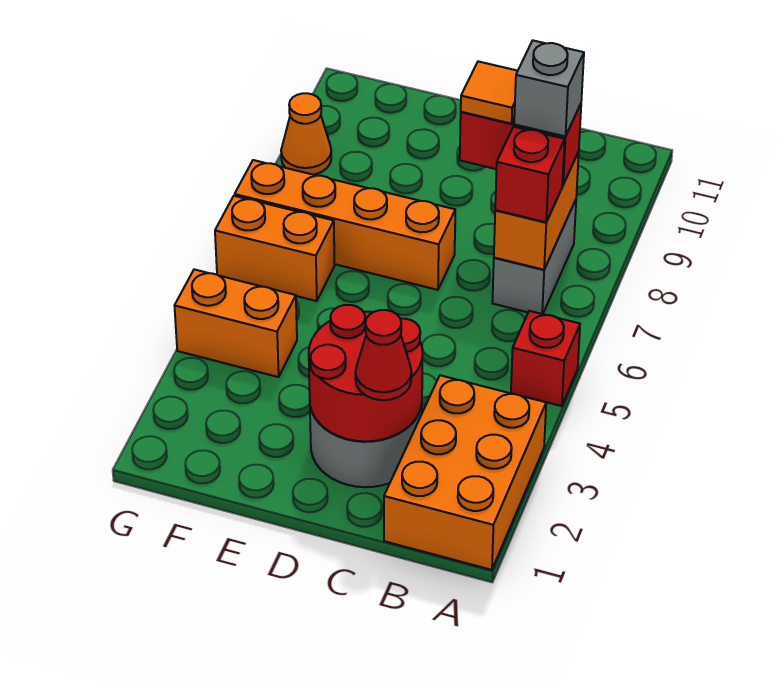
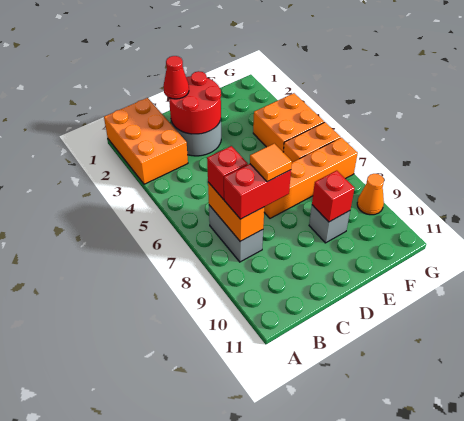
red 1x1 brick [511,311,580,406] -> red 1x1 brick moved to [312,171,355,222]
grey 1x1 brick [514,41,584,136] -> grey 1x1 brick moved to [309,205,350,243]
orange 1x2 brick [175,269,297,377] -> orange 2x2 brick [253,93,324,152]

